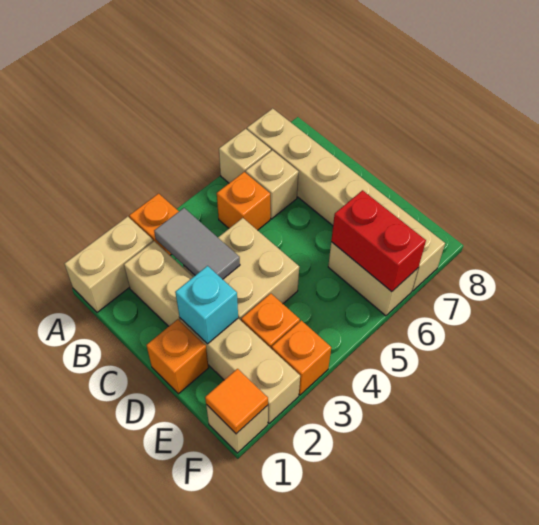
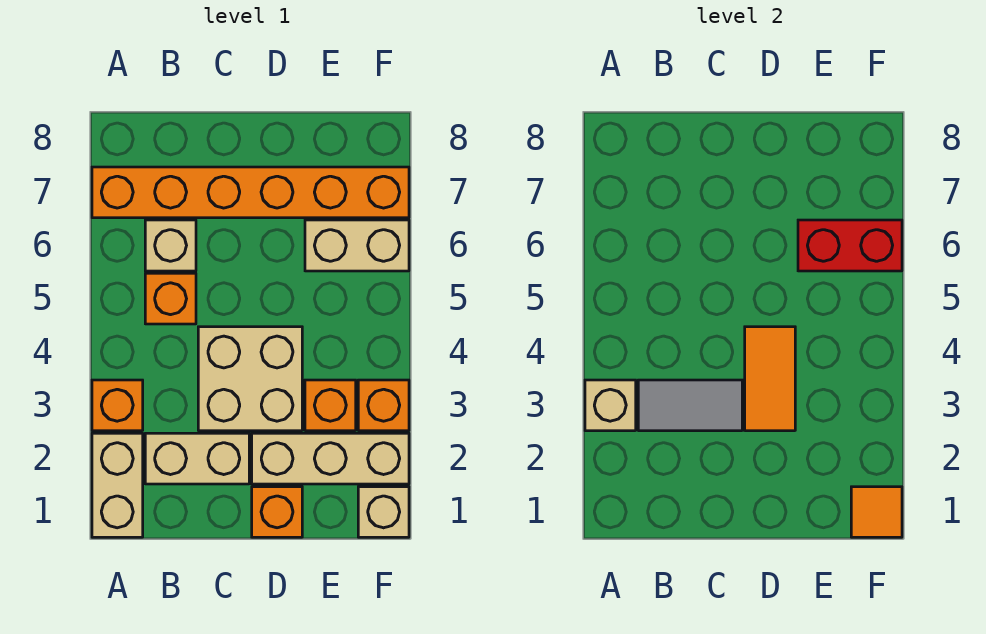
tan 1x1 brick [219,129,271,183] -> tan 1x1 brick moved to [585,380,636,431]
tan 1x6 brick [247,108,445,291] -> orange 1x6 brick [92,167,409,218]
cyan 1x1 brick [175,266,238,344] -> none
none -> orange 1x2 tile [745,327,795,431]

